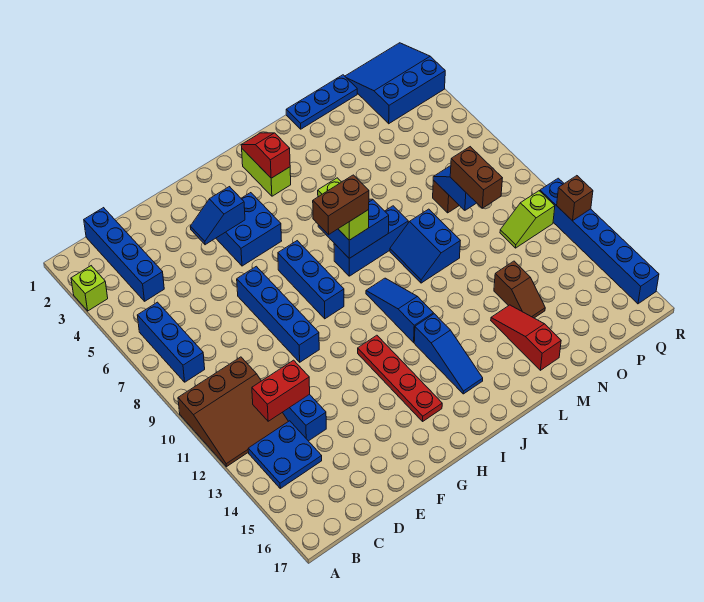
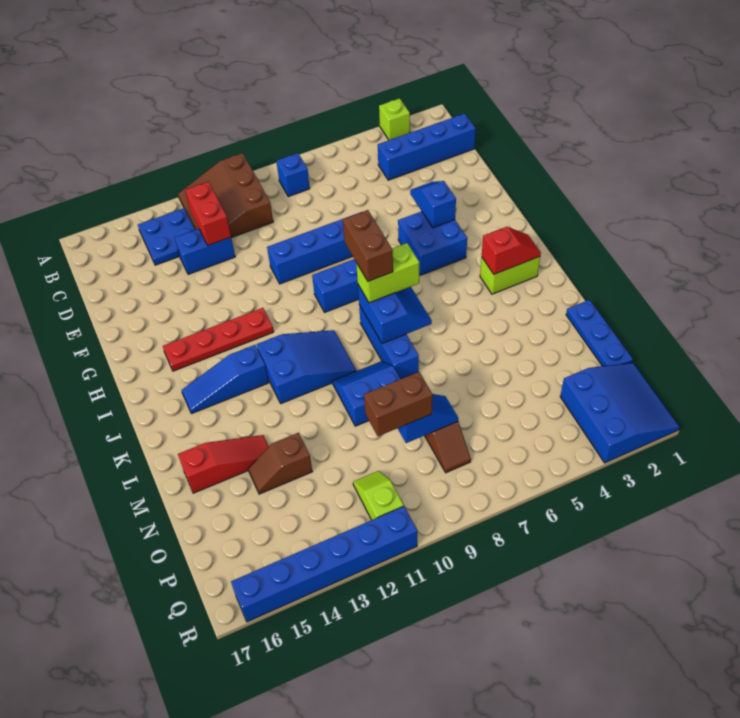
blue 1x3 brick [137,302,205,382] -> blue 1x1 brick [276,153,310,197]
blue 1x3 slope [366,278,433,342] -> blue 2x3 slope [257,330,356,404]
brown 1x1 brick [557,176,593,221] -> none

